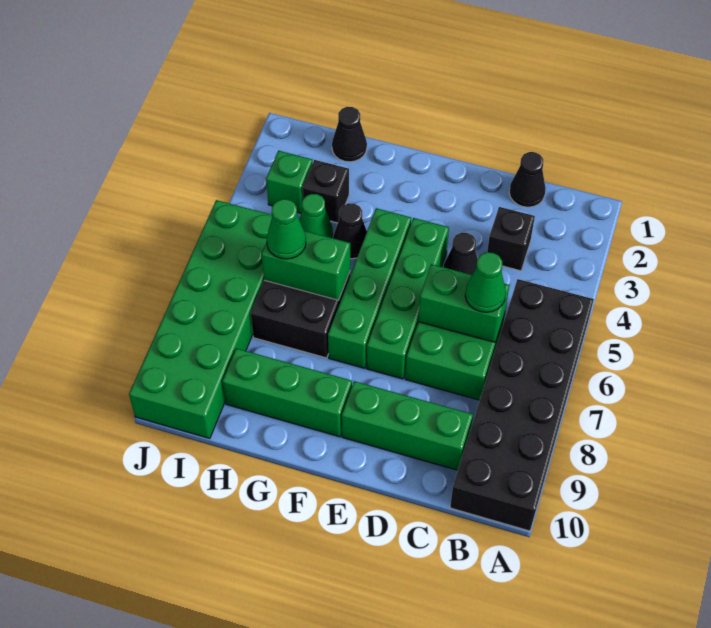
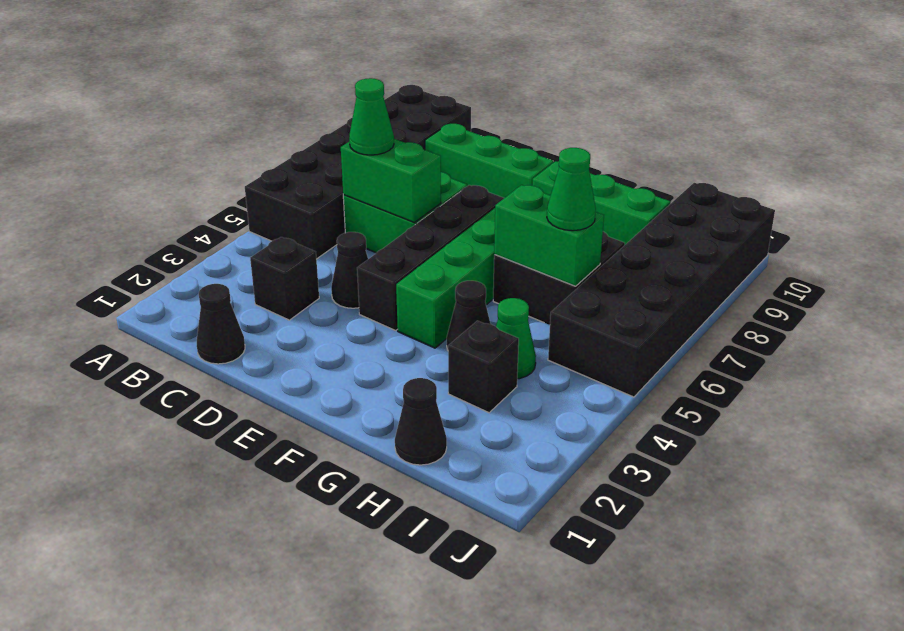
green 1x4 brick [367,218,449,379] -> black 1x4 brick [357,185,504,330]
green 1x1 brick [266,151,313,213] -> none
green 2x6 brick [129,200,272,439] -> black 2x6 brick [548,183,775,397]

